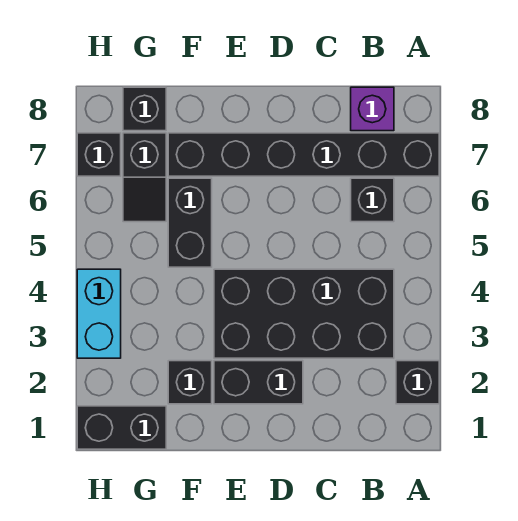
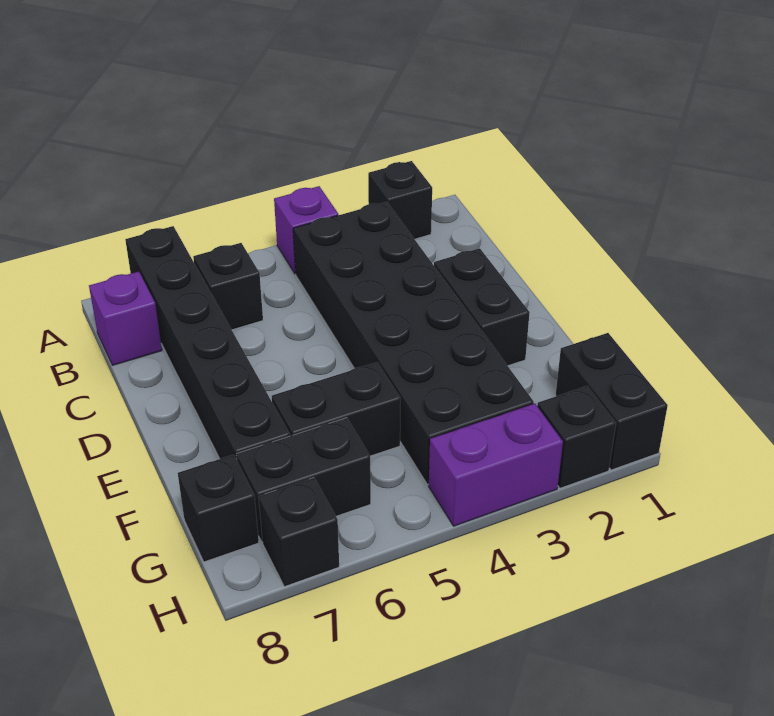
none -> purple 1x1 brick [274,186,338,274]
black 2x4 brick [214,269,394,358] -> black 2x6 brick [293,202,534,485]
black 1x1 brick [168,361,212,404] -> black 1x1 brick moved to [537,386,616,488]
black 1x2 slope [123,133,166,222] -> black 1x2 brick [236,418,371,541]
cyan 1x2 brick [77,269,121,358] -> purple 1x2 brick [429,404,563,526]

